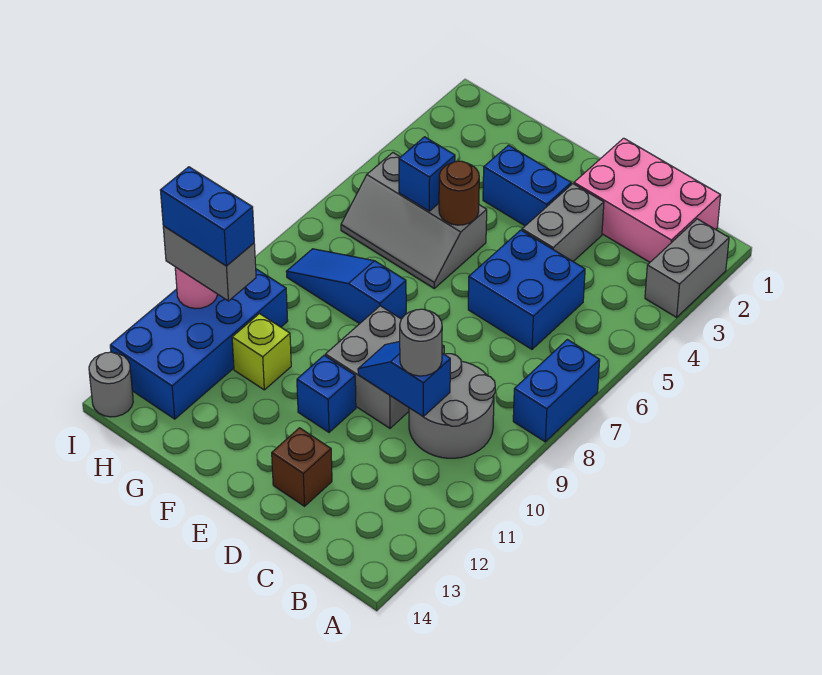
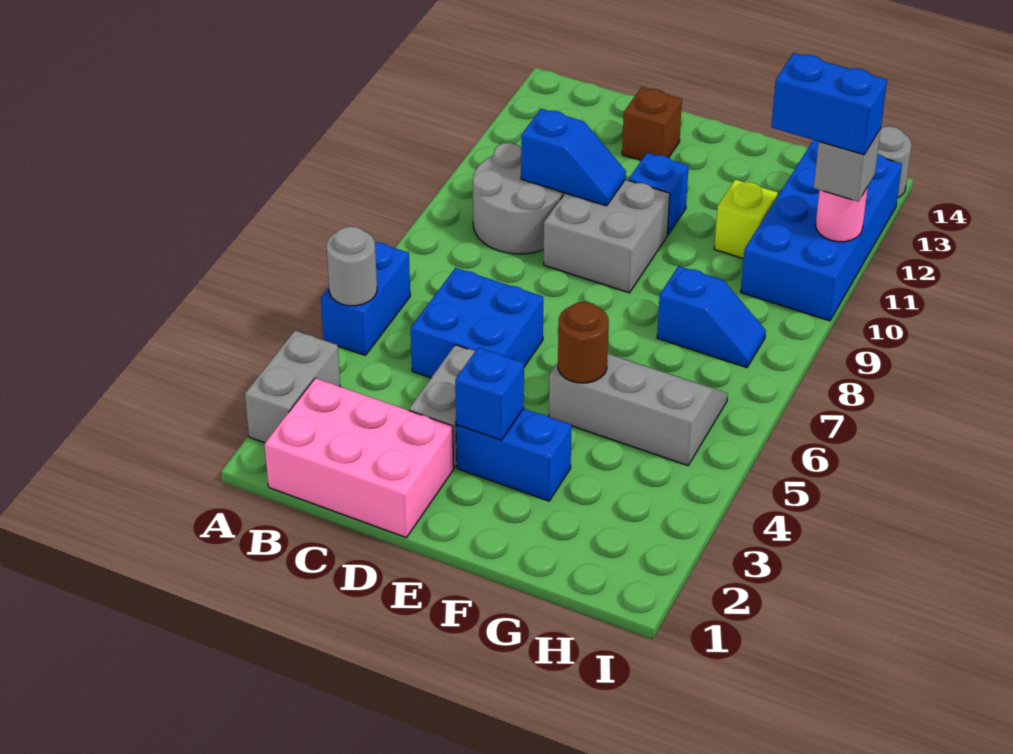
blue 1x2 brick [513,340,600,442] -> blue 1x2 brick moved to [321,242,410,355]
grey 1x1 round brick [400,309,442,376] -> grey 1x1 round brick moved to [327,226,377,306]
blue 1x3 slope [286,249,406,324] -> blue 1x2 slope [657,266,766,368]
blue 1x1 brick [399,137,455,211] -> blue 1x1 brick moved to [455,348,524,440]
grey 1x2 brick [163,226,256,301] -> grey 1x1 brick [814,128,881,202]

